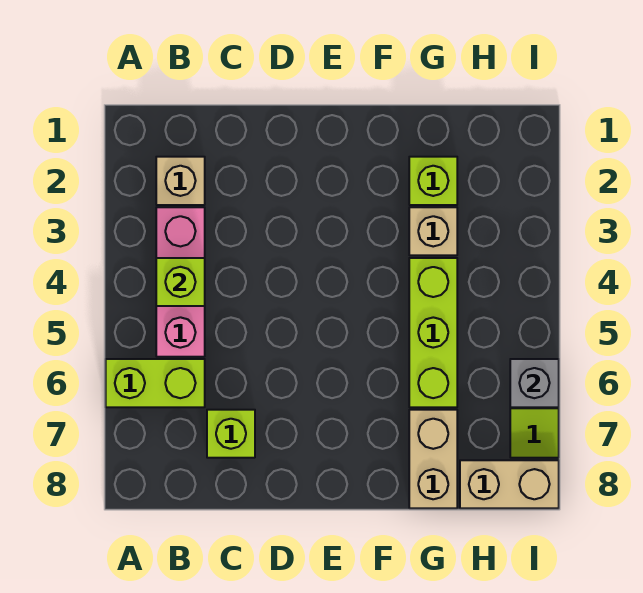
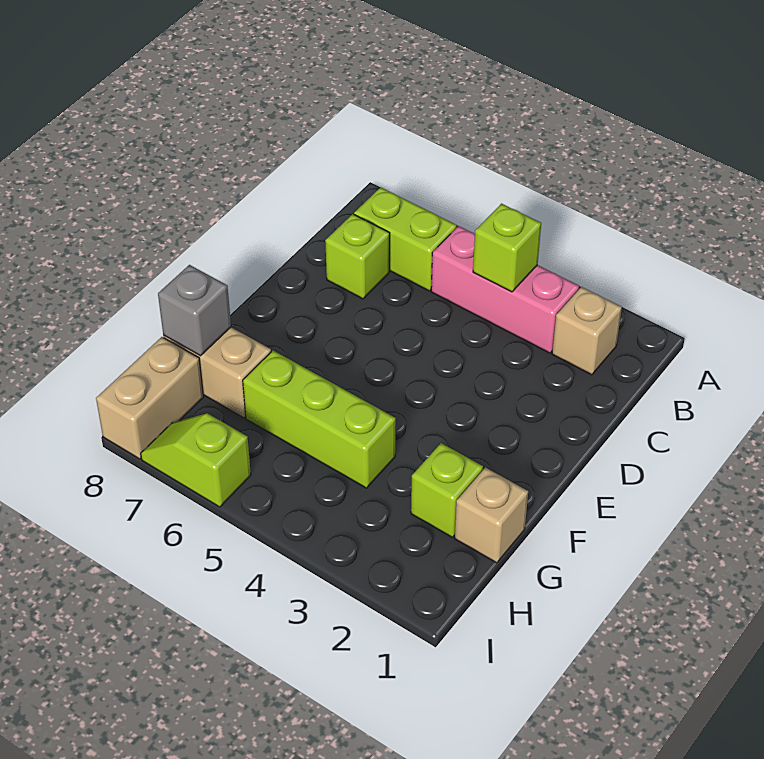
lime 1x2 brick [106,359,205,407] -> lime 1x2 brick turned to [354,187,457,291]
tan 1x1 brick [409,207,457,255] -> tan 1x1 brick moved to [455,467,528,563]
grey 1x1 brick [510,359,559,407] -> grey 1x1 brick moved to [158,265,231,356]

